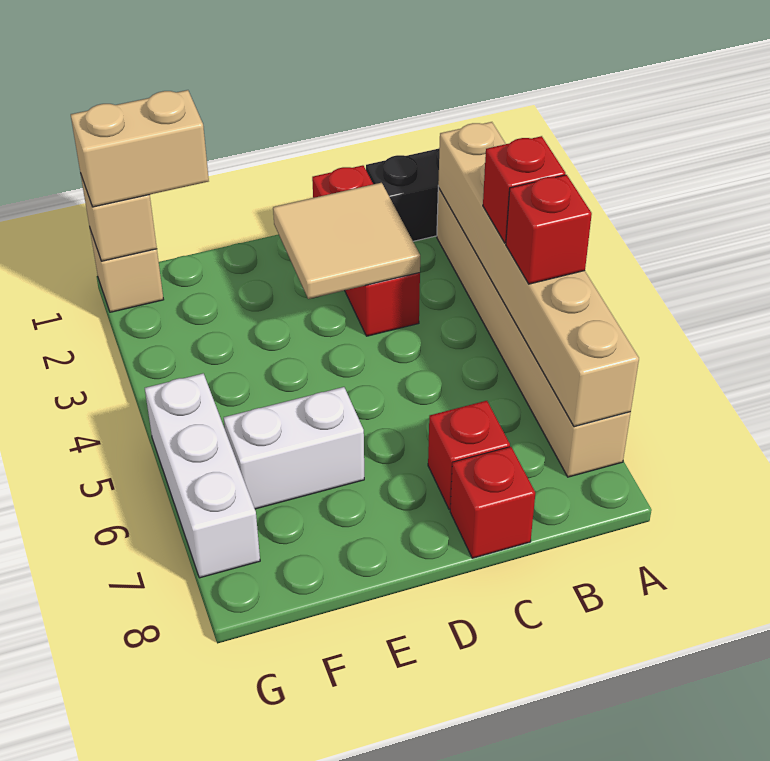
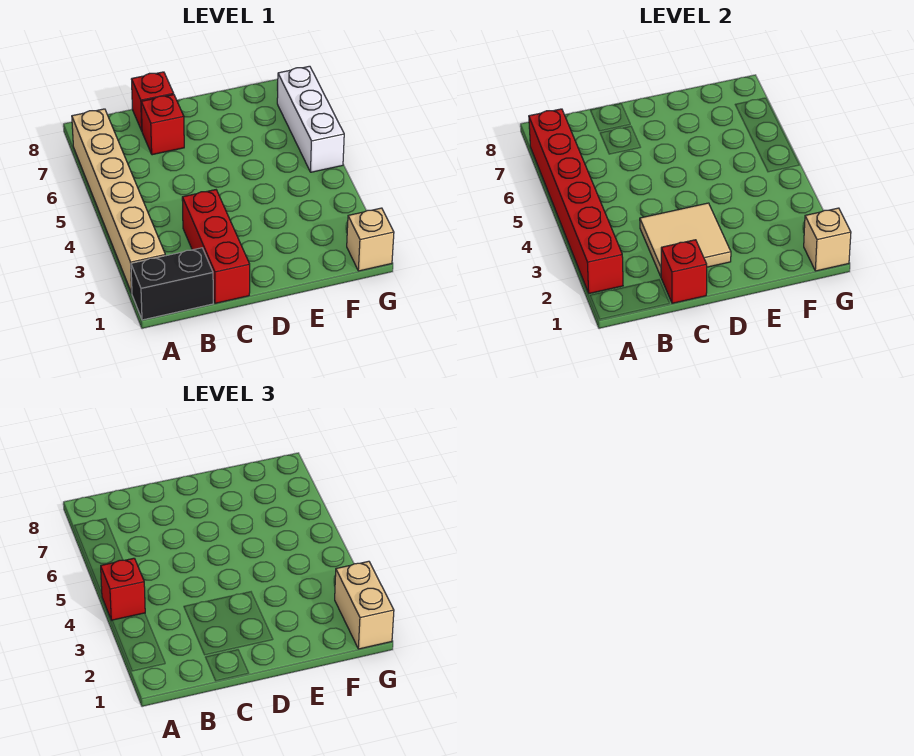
tan 1x6 brick [438,122,639,427] -> red 1x6 brick [529,109,623,294]
red 1x1 brick [506,175,592,284] -> red 1x1 brick moved to [661,240,707,303]
white 1x2 brick [224,387,364,509] -> none
tan 1x2 brick [71,90,209,207] -> tan 1x2 brick turned to [335,561,394,649]

